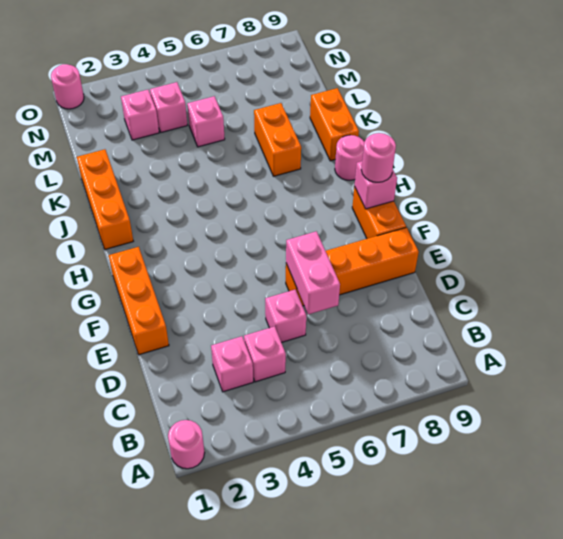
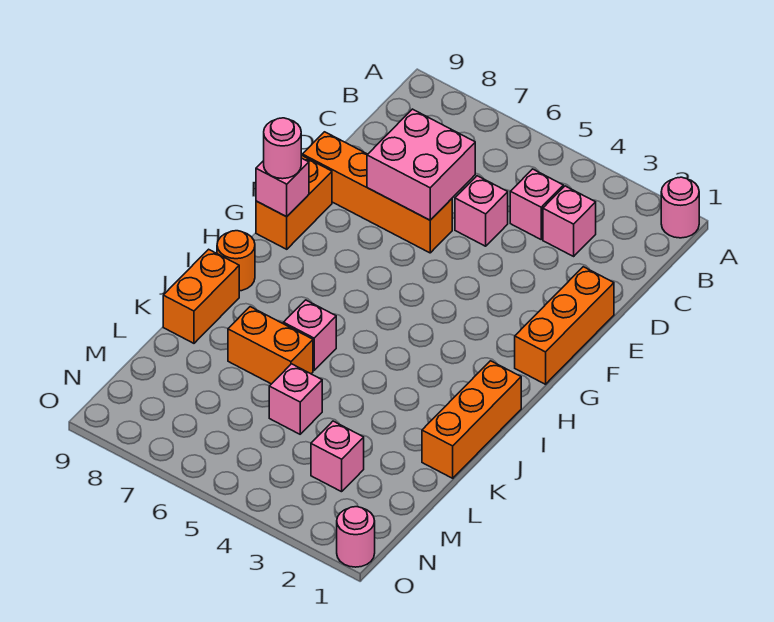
pink 1x2 brick [286,231,340,314] -> pink 2x2 brick [367,109,475,220]
pink 1x1 round brick [335,135,364,180] -> orange 1x1 round brick [217,231,255,291]
orange 1x2 brick [254,103,301,176] -> orange 1x2 brick turned to [228,307,313,384]
pink 1x1 brick [150,82,187,132] -> pink 1x1 brick moved to [283,300,336,370]

